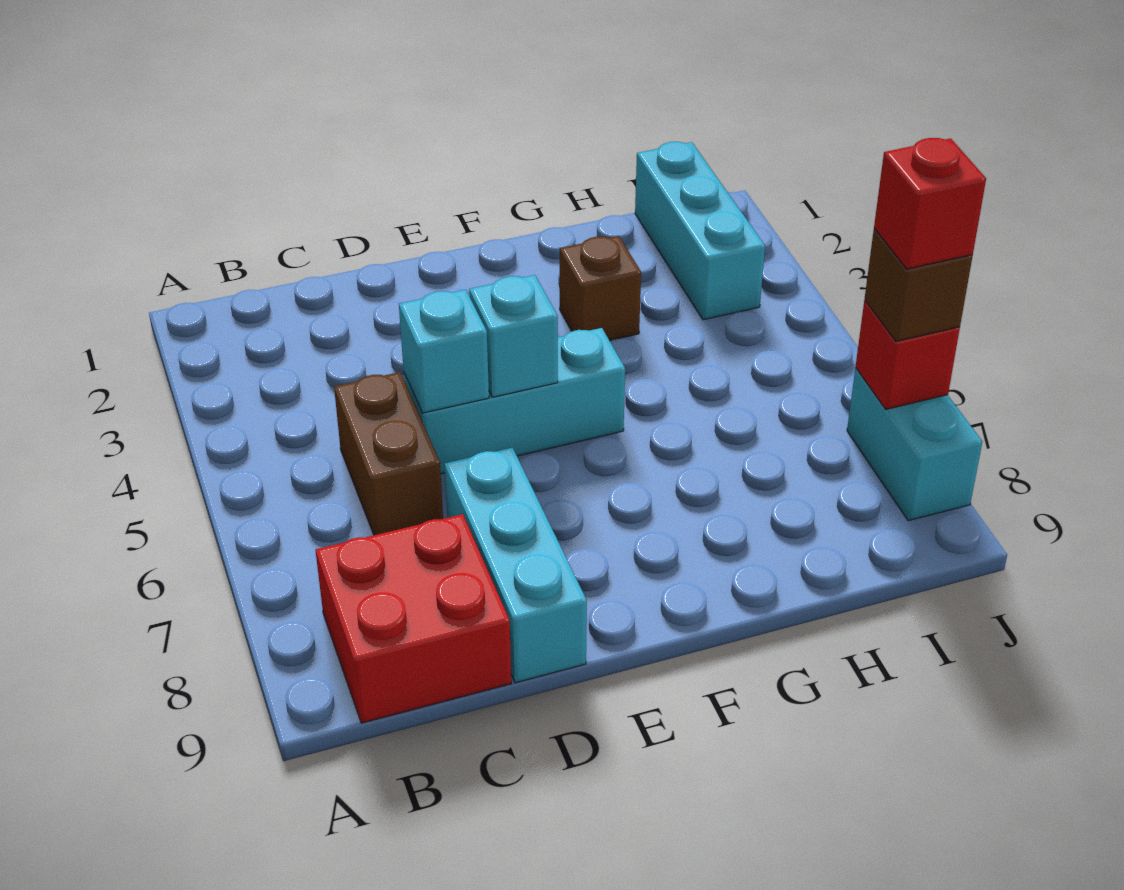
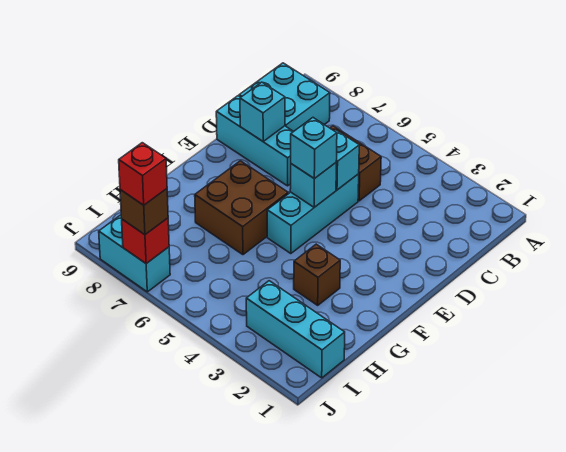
red 2x2 brick [315,514,511,723] -> cyan 2x2 brick [239,63,330,131]
none -> cyan 1x1 brick [240,82,285,141]
none -> cyan 1x1 brick [291,118,337,179]
none -> brown 2x2 brick [195,161,288,255]

